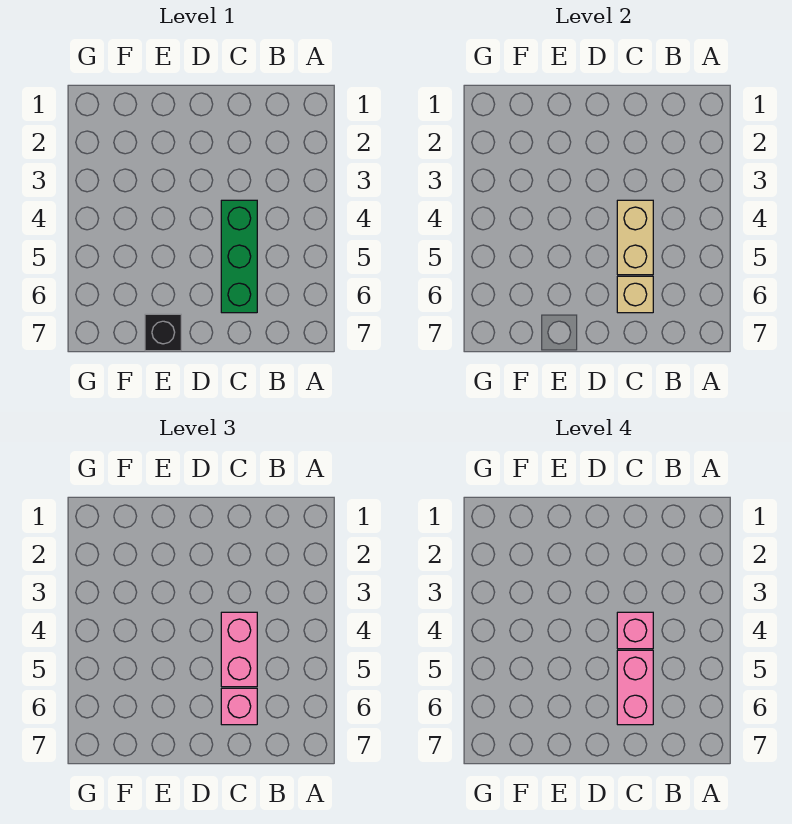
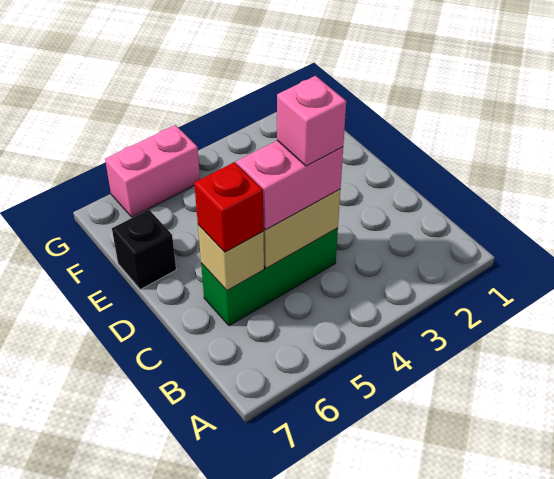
pink 1x2 brick [617,650,653,725] -> pink 1x2 brick moved to [105,125,200,217]
pink 1x1 brick [221,688,257,725] -> red 1x1 brick [194,162,263,252]

